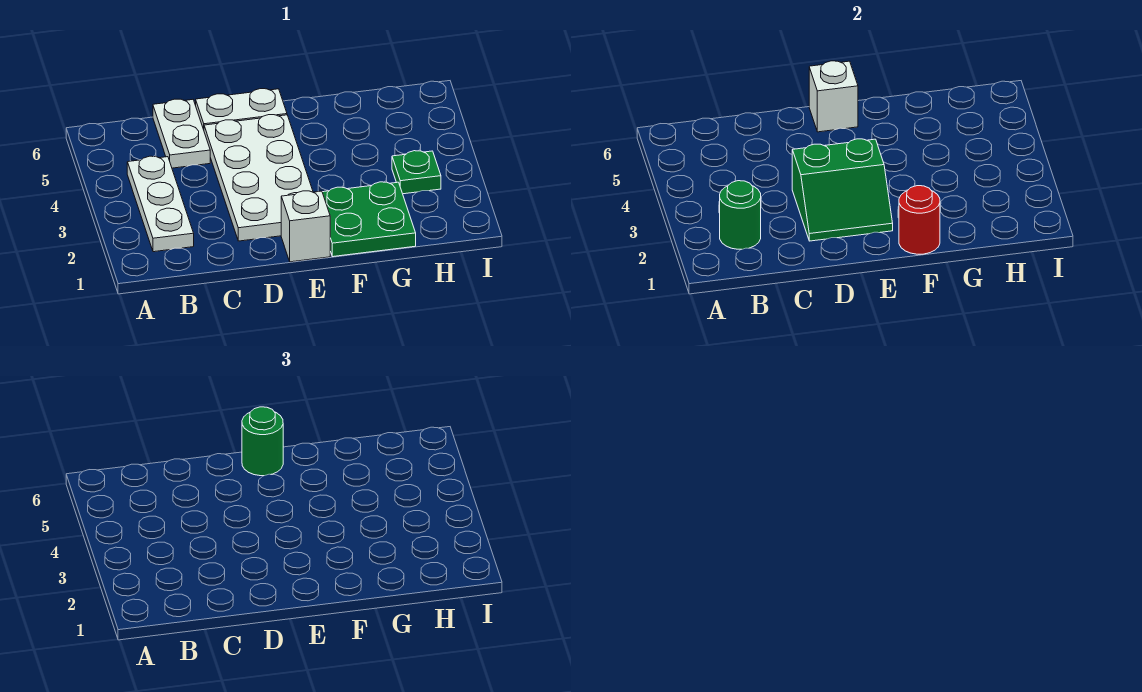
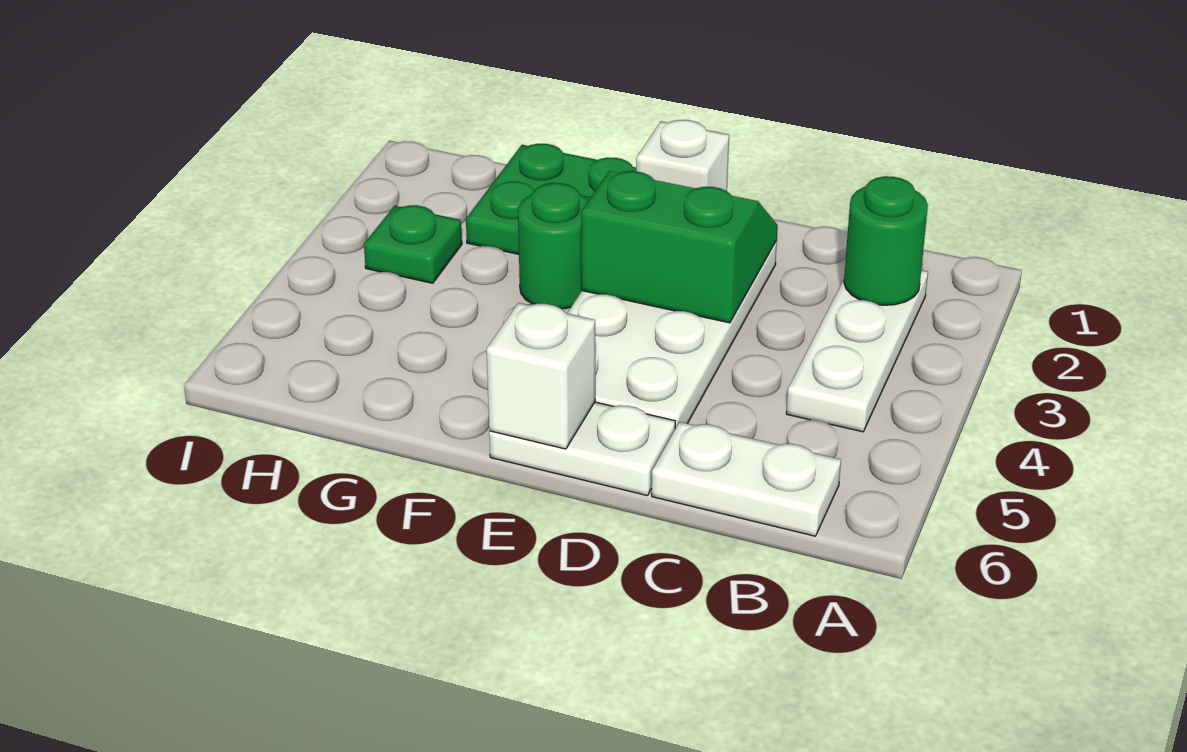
white 1x2 plate [153,99,210,168] -> white 1x2 plate turned to [652,422,841,536]
green 1x1 round brick [242,407,283,476] -> green 1x1 round brick moved to [518,183,589,309]
red 1x1 round brick [899,186,940,254] -> none

